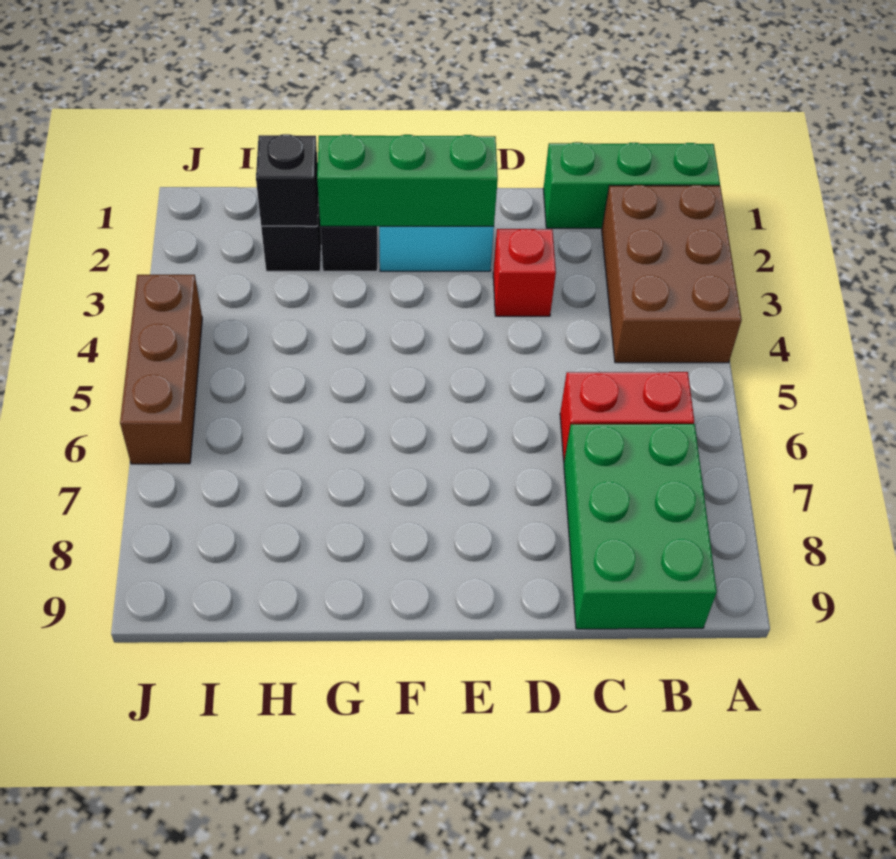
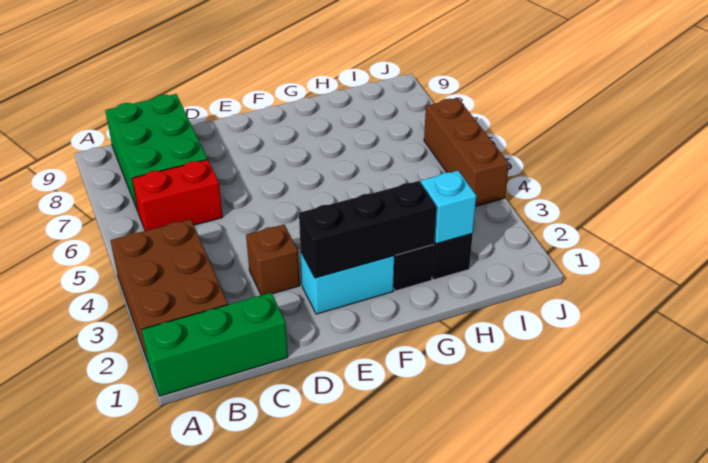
red 1x1 brick [493,229,556,316] -> brown 1x1 brick [246,225,300,295]
green 1x3 brick [317,135,498,227] -> black 1x3 brick [299,181,437,278]
black 1x1 brick [256,134,318,226] -> cyan 1x1 brick [421,171,476,244]

